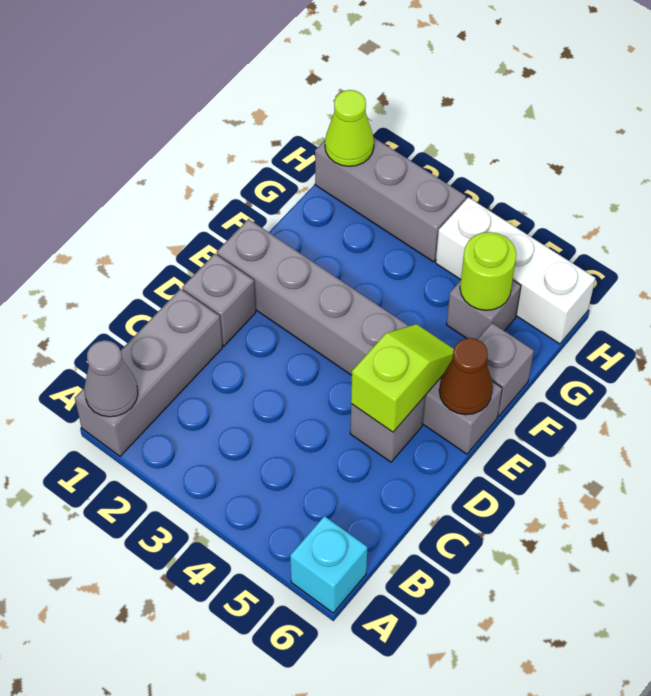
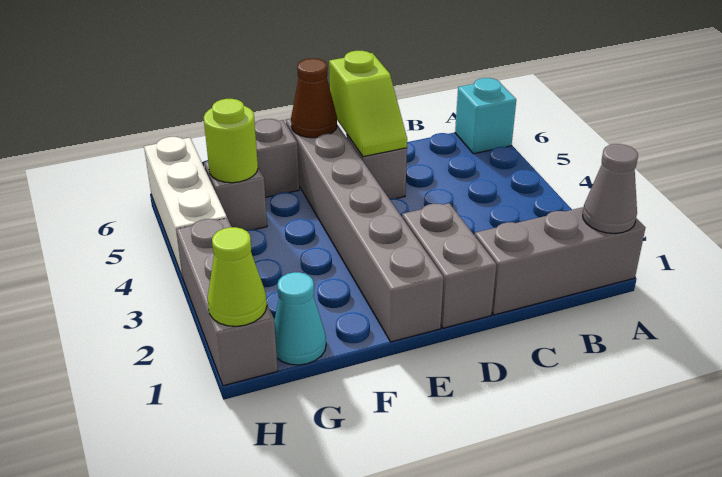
grey 1x1 brick [182,254,256,346] -> grey 1x2 brick [402,203,497,328]
lime 1x2 slope [351,324,454,432] -> lime 1x2 slope turned to [329,51,407,157]
none -> cyan 1x1 cone [274,272,326,365]

